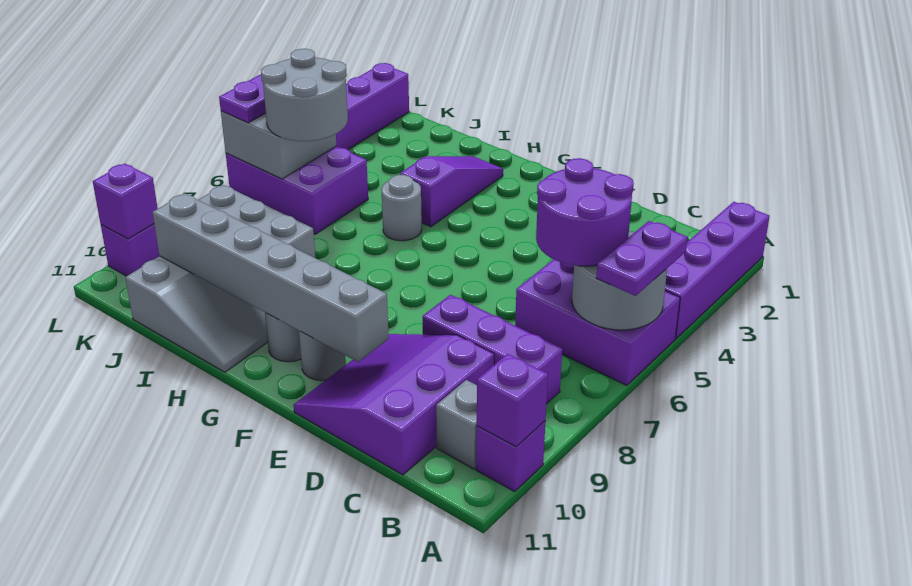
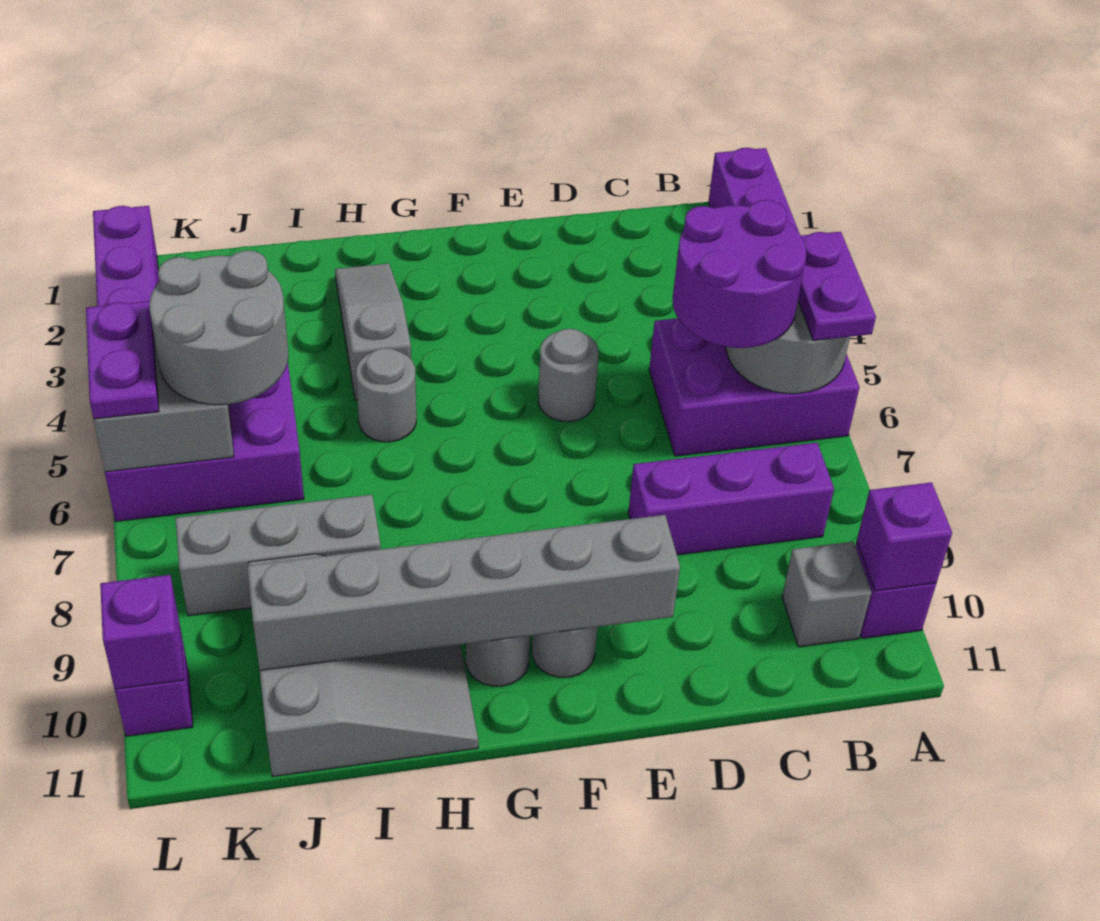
purple 3x3 slope [294,334,494,475] -> none
none -> grey 1x1 round brick [538,329,599,421]
purple 1x3 slope [400,156,503,227] -> grey 1x3 slope [335,263,411,400]

